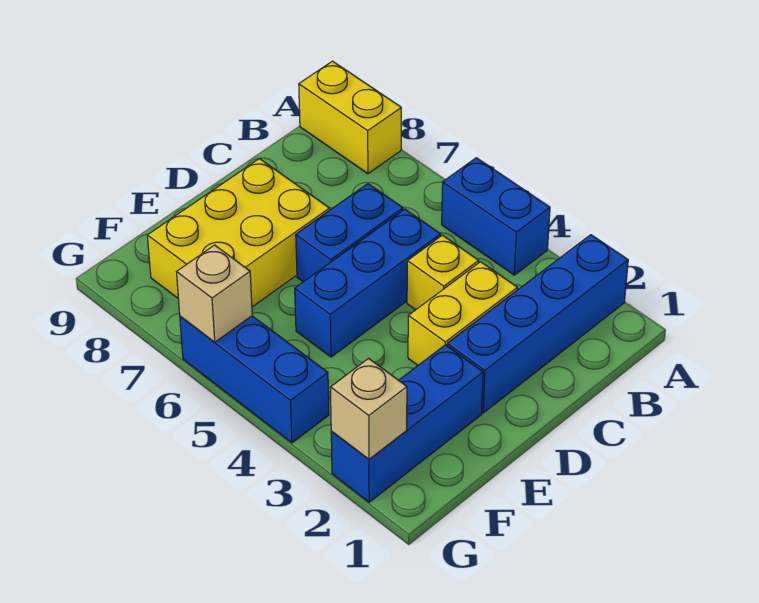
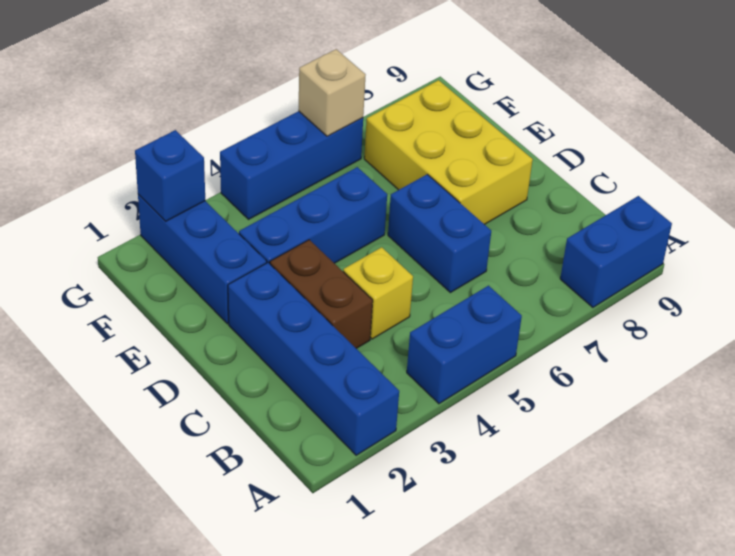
yellow 1x2 brick [299,61,401,174] -> blue 1x2 brick [560,196,672,307]
yellow 1x2 brick [408,262,517,365] -> brown 1x2 brick [270,240,373,349]
blue 1x3 brick [295,209,441,357] -> blue 1x3 brick turned to [239,167,387,264]
tan 1x1 brick [330,358,407,459] -> blue 1x1 brick [135,130,205,221]

